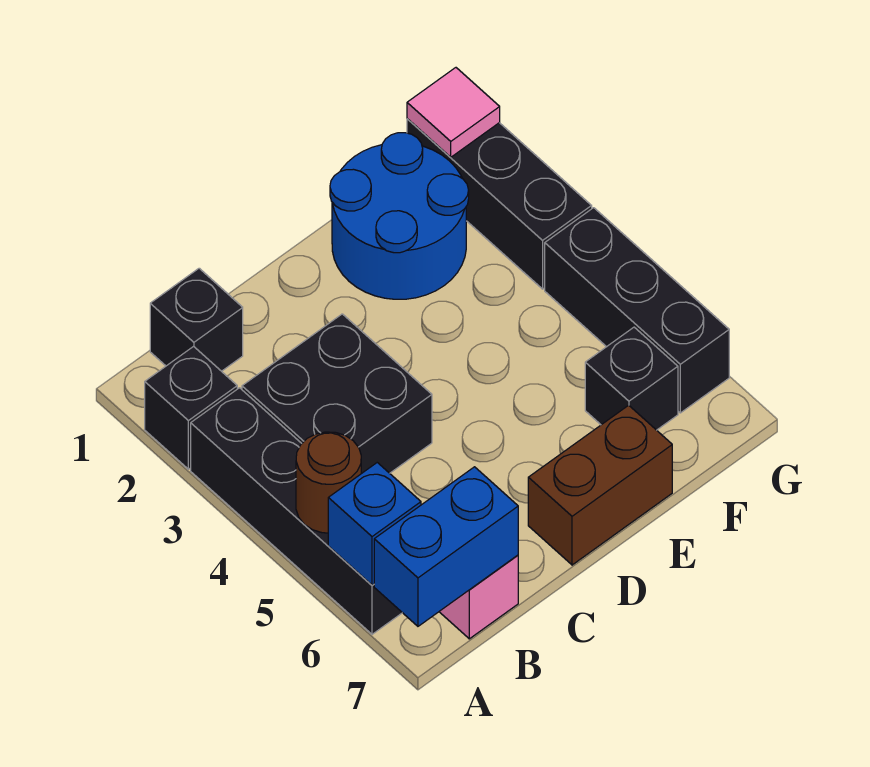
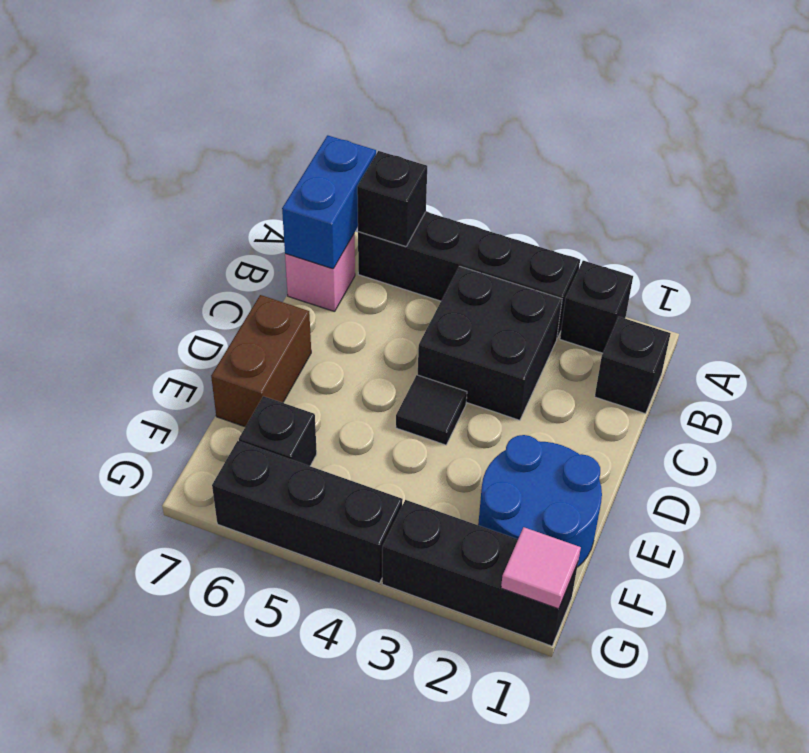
brown 1x1 round brick [296,432,361,533] -> none
blue 1x1 brick [328,463,421,585] -> black 1x1 brick [357,151,427,247]
none -> black 1x1 tile [396,375,467,445]

